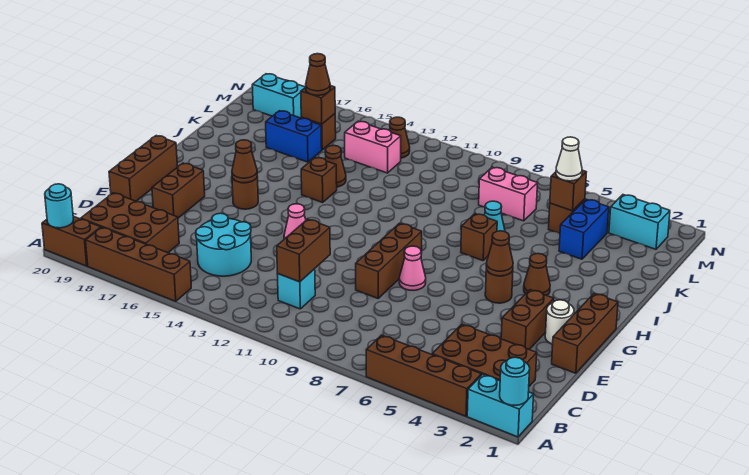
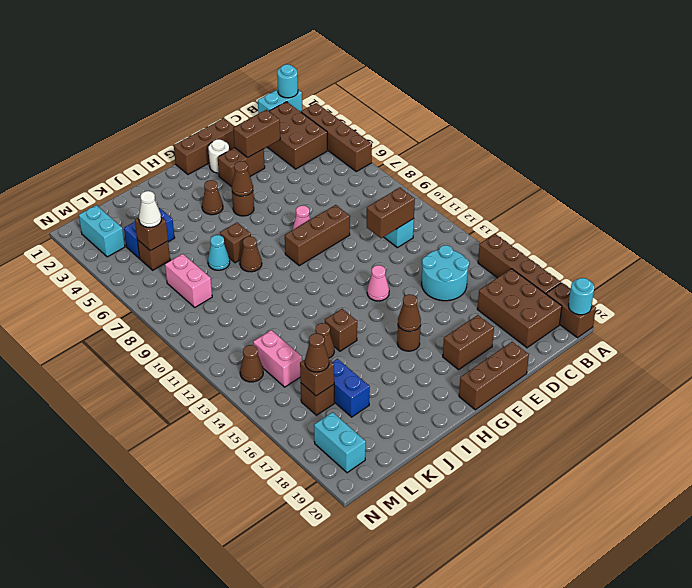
cyan 1x2 brick [467,374,534,437] -> cyan 1x2 brick turned to [258,89,302,114]
none -> brown 1x2 brick [233,110,280,158]
none -> brown 1x1 cone [240,236,262,272]

